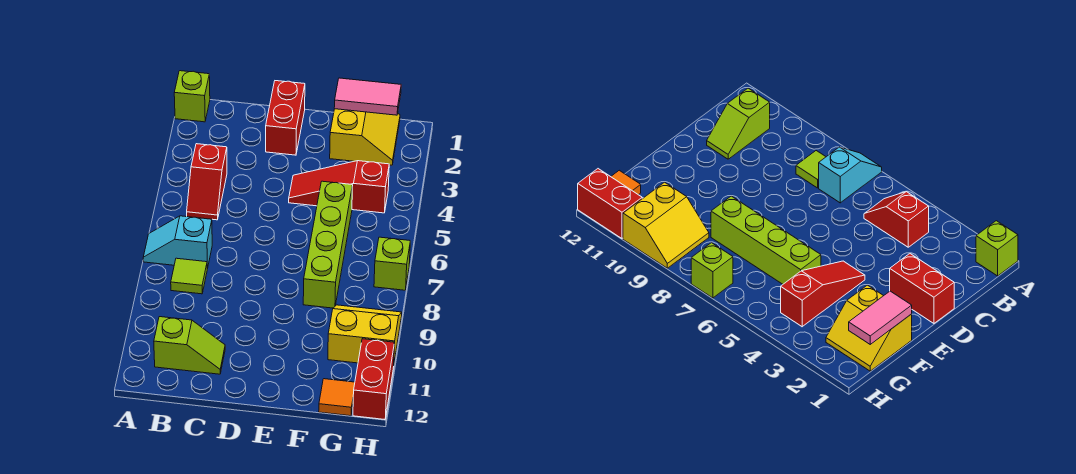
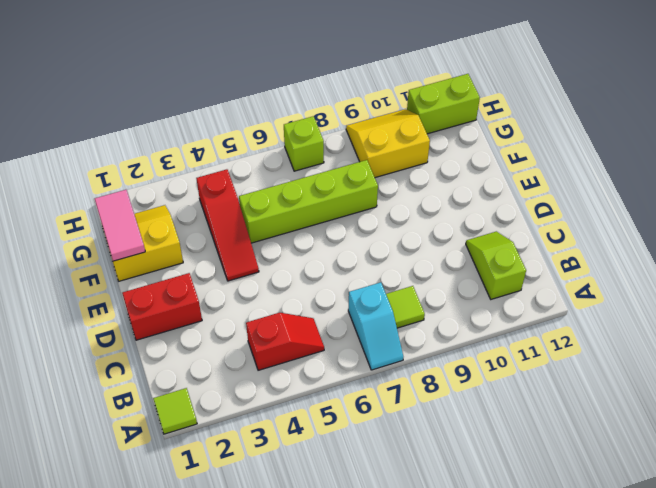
lime 1x1 brick [174,71,210,122] -> lime 1x1 tile [153,388,197,434]
yellow 2x2 slope [328,305,402,363] -> yellow 2x2 slope turned to [346,109,430,178]
orange 1x1 tile [319,379,355,416] -> none
red 1x2 brick [353,339,394,420] -> lime 1x2 brick [407,74,480,134]

